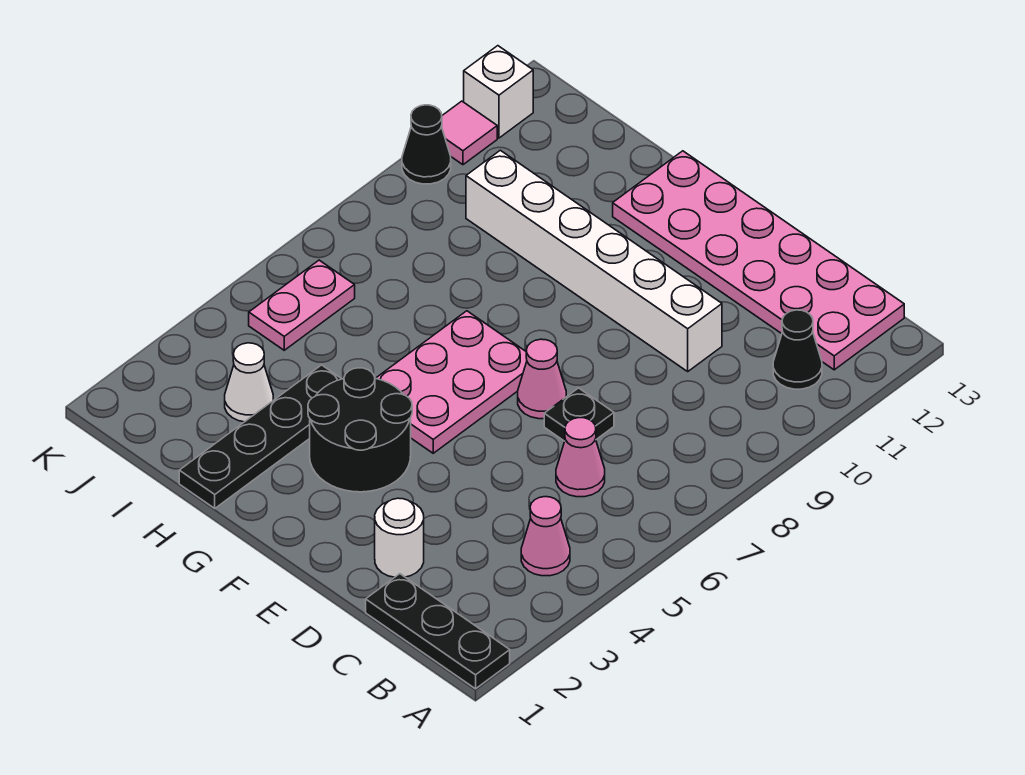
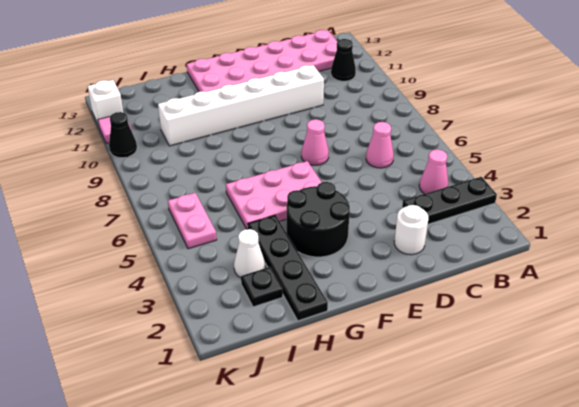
black 1x3 plate [366,574,510,689] -> black 1x3 plate moved to [402,177,497,224]
black 1x1 plate [544,388,614,441] -> black 1x1 plate moved to [241,267,283,307]
pink 2x3 plate [376,311,527,453] -> pink 2x3 plate turned to [226,161,322,229]

